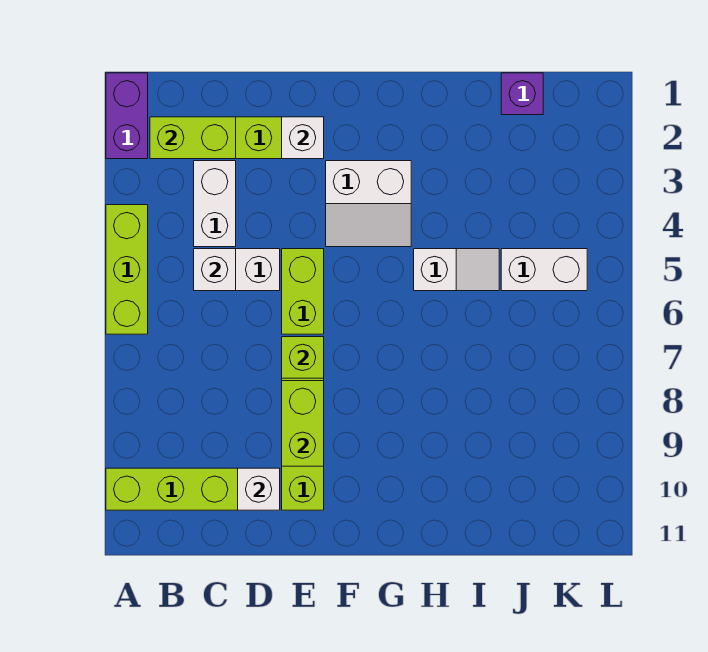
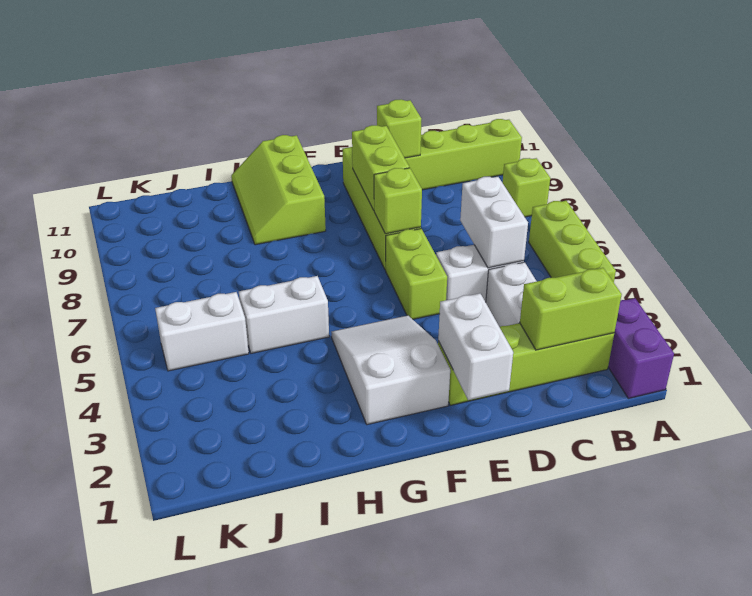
none -> lime 1x1 brick [502,158,550,217]
white 1x1 brick [194,249,236,291] -> white 1x2 brick [460,177,528,268]
white 1x1 brick [238,468,280,510] -> lime 1x1 brick [377,99,421,158]
white 1x1 brick [282,117,324,159] -> white 1x2 brick [438,293,513,400]
white 2x2 slope [326,161,411,247] -> white 2x3 slope [331,315,450,425]
none -> lime 2x3 slope [231,135,326,245]
white 1x2 slope [414,249,499,291] -> white 1x2 brick [239,276,329,353]
purple 1x1 brick [501,73,543,115] -> none

